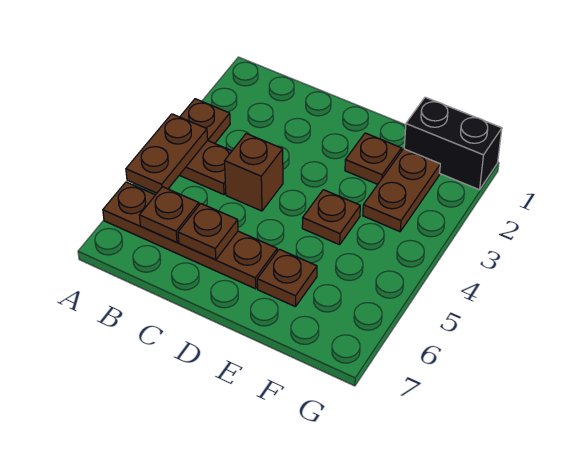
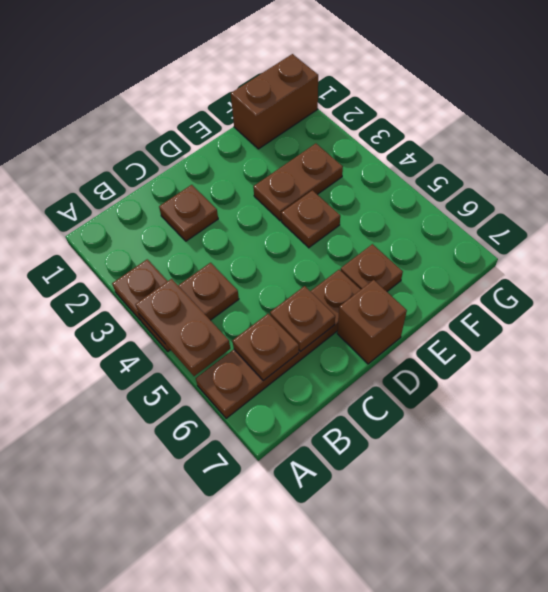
brown 1x1 brick [225,134,283,211] -> brown 1x1 brick moved to [337,280,407,364]
brown 1x1 plate [345,133,401,184] -> brown 1x1 plate moved to [159,185,218,241]
black 1x2 brick [404,97,502,190] -> brown 1x2 brick [231,54,318,149]
brown 1x2 plate [363,149,440,232] -> brown 1x2 plate turned to [253,144,343,221]

